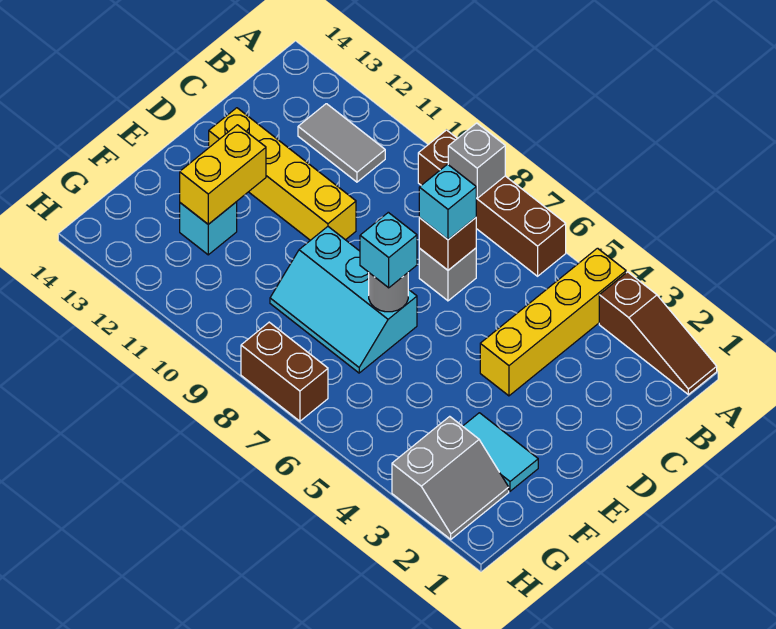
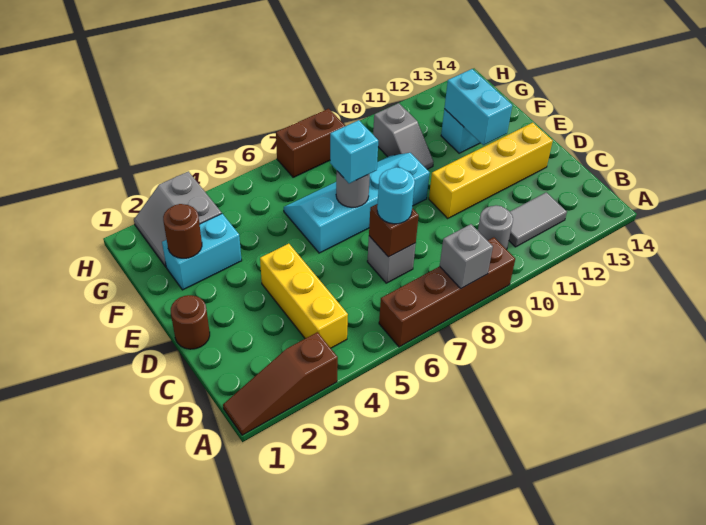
yellow 1x4 brick [480,248,626,396] -> yellow 1x3 brick [260,244,348,348]
none -> grey 1x1 round brick [478,205,513,250]
cyan 1x1 brick [419,164,476,240] -> cyan 1x1 round brick [377,167,415,224]
none -> brown 1x1 round brick [171,295,210,349]
cyan 2x3 slope [270,227,417,373] -> cyan 2x4 slope [284,153,430,253]
yellow 1x2 brick [180,125,266,224] -> cyan 1x2 brick [444,69,512,145]
cyan 1x2 tile [463,413,538,491] -> cyan 1x2 brick [162,214,242,290]
none -> brown 1x1 round brick [163,204,202,258]
none -> grey 1x2 slope [373,103,433,169]

